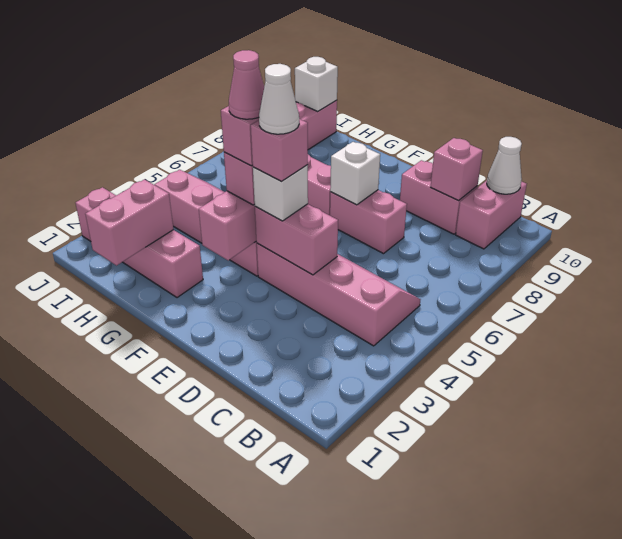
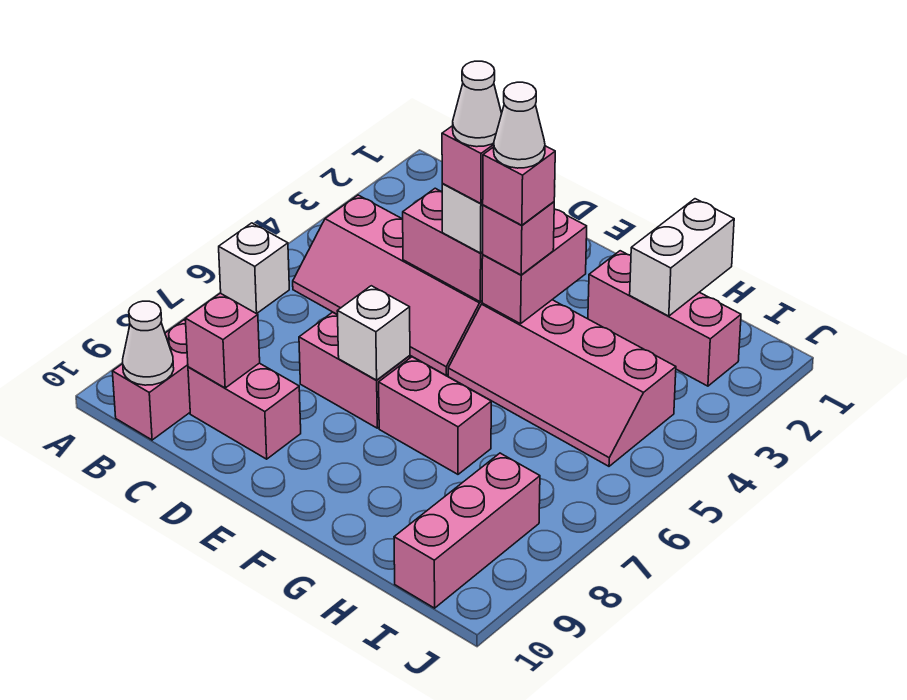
pink 1x1 cone [229,50,264,119] -> white 1x1 cone [494,82,545,168]
pink 1x4 brick [76,187,203,298] -> pink 1x3 brick [588,251,741,386]
pink 1x2 brick [85,180,174,266] -> white 1x2 brick [630,199,734,316]
white 1x1 brick [295,57,338,111] -> white 1x1 brick moved to [219,223,289,314]

